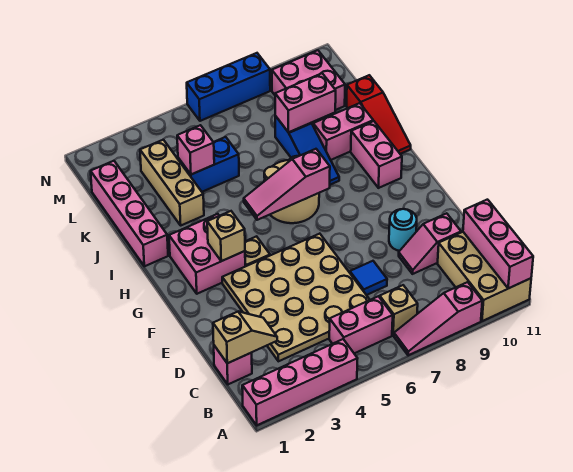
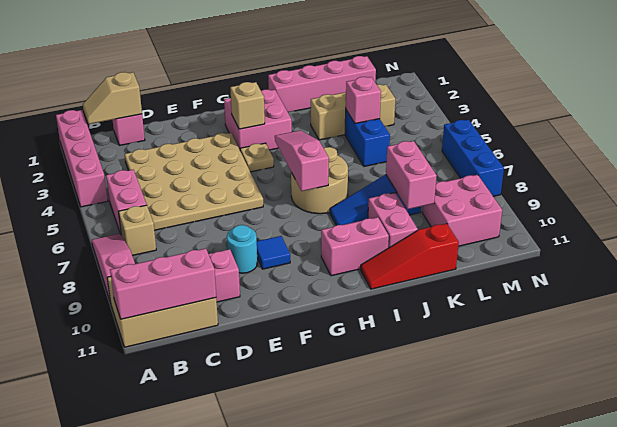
tan 1x2 slope [213,312,277,363] -> tan 1x2 slope turned to [83,72,142,124]
blue 1x1 tile [350,261,387,295] -> blue 1x1 tile moved to [257,236,290,269]

